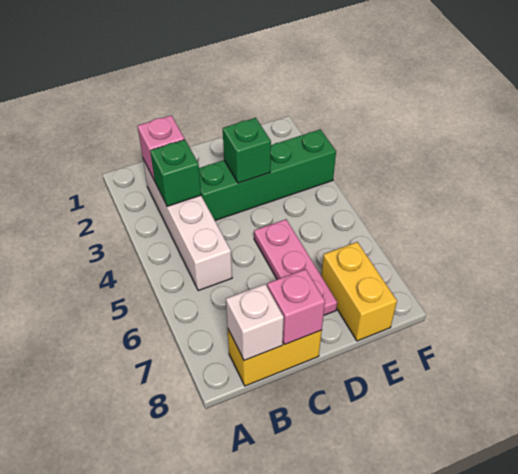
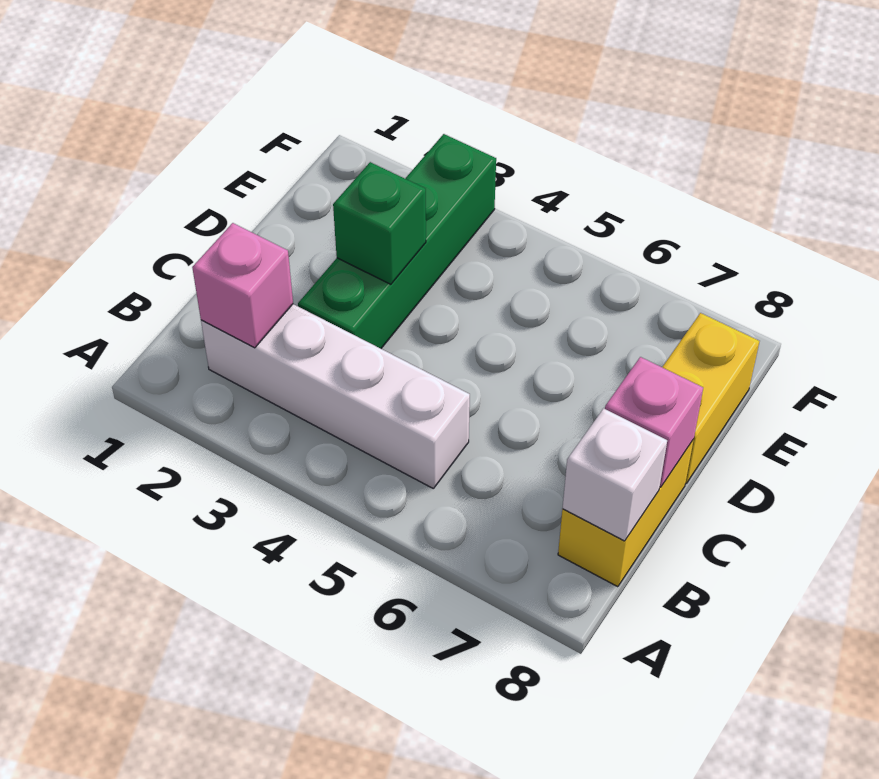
green 1x1 brick [150,140,201,206] -> none
pink 1x3 plate [254,219,337,315] -> none
yellow 1x2 brick [321,242,397,341] -> yellow 1x2 brick turned to [662,313,759,483]

